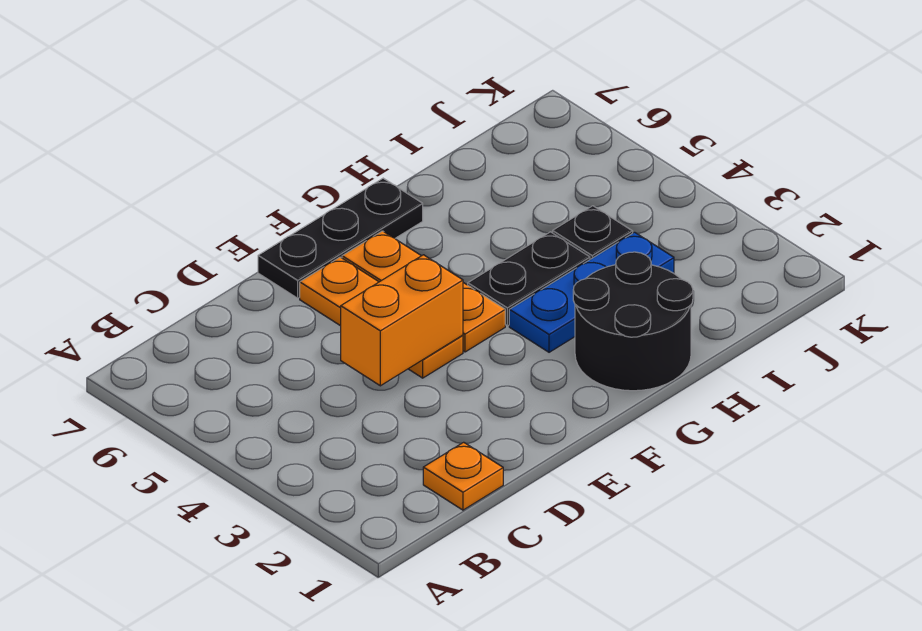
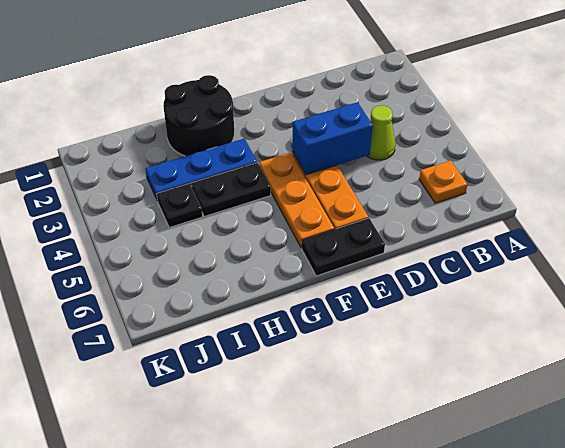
orange 1x1 plate [423,442,503,510] -> orange 1x1 plate moved to [419,161,468,203]
none -> lime 1x1 cone [367,106,395,160]
orange 1x2 brick [341,255,463,386] -> blue 1x2 brick [292,102,373,175]
black 1x3 plate [258,178,423,298] -> black 1x2 plate [302,218,385,276]

